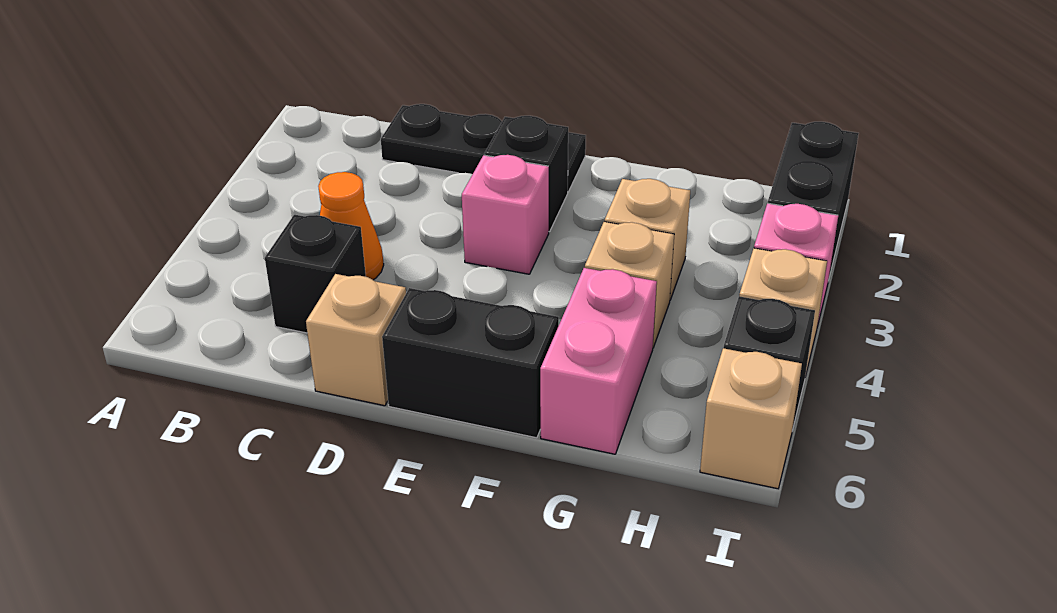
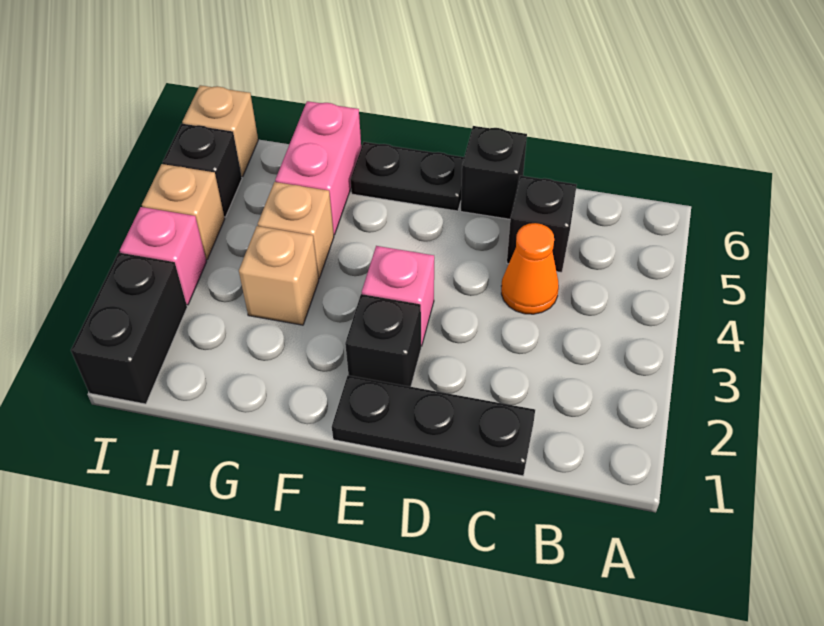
tan 1x1 brick [306,274,406,406] -> black 1x1 brick [461,126,527,219]
black 1x2 brick [382,288,559,438] -> black 1x2 plate [350,142,464,211]

